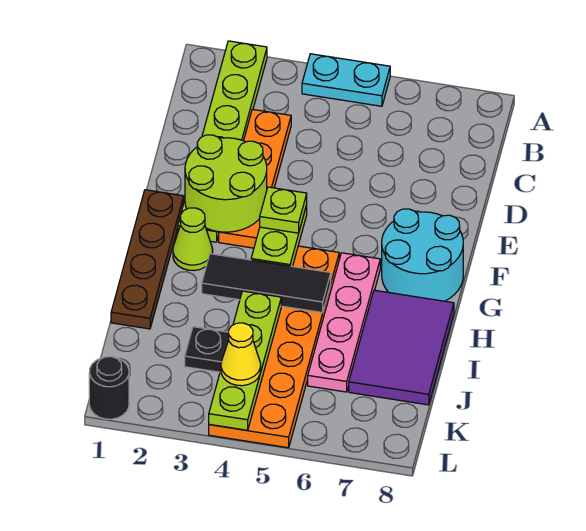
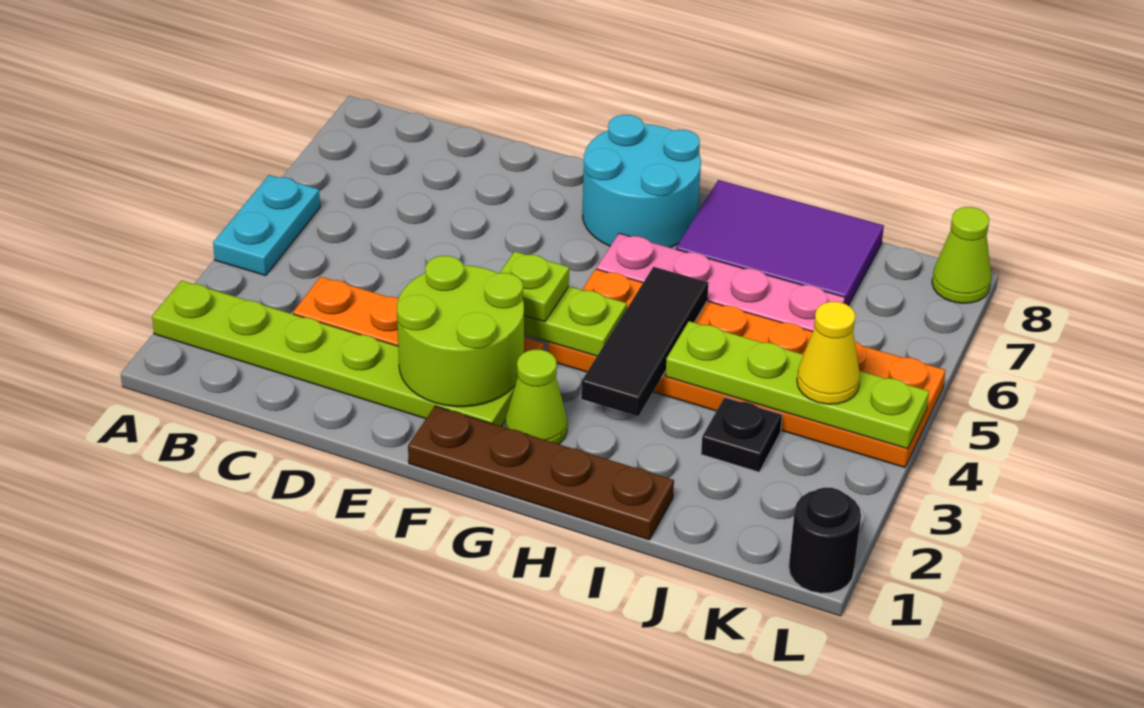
none -> lime 1x1 cone [932,207,991,303]

